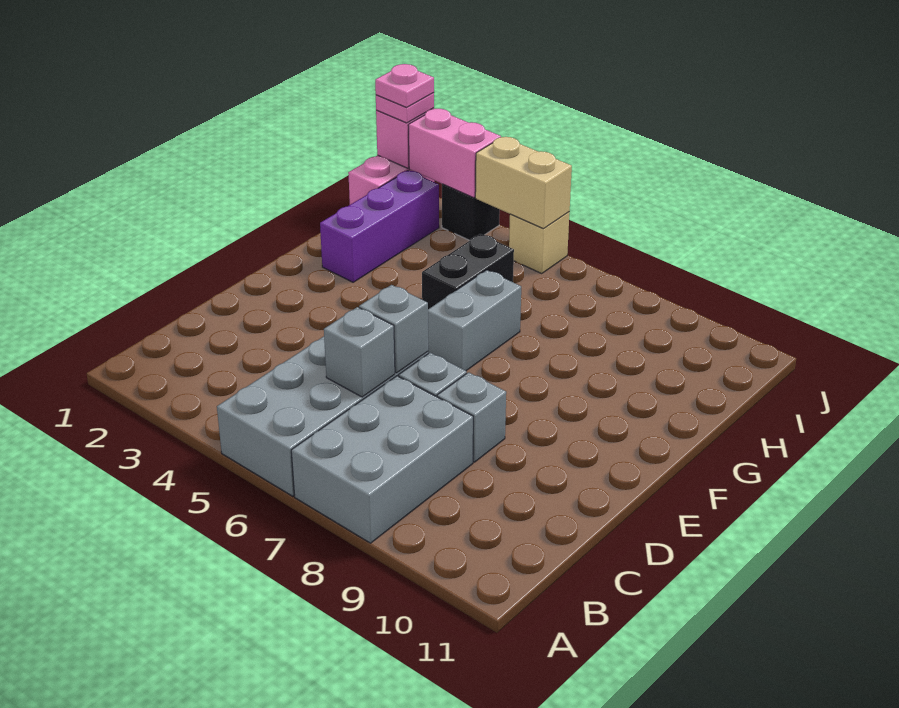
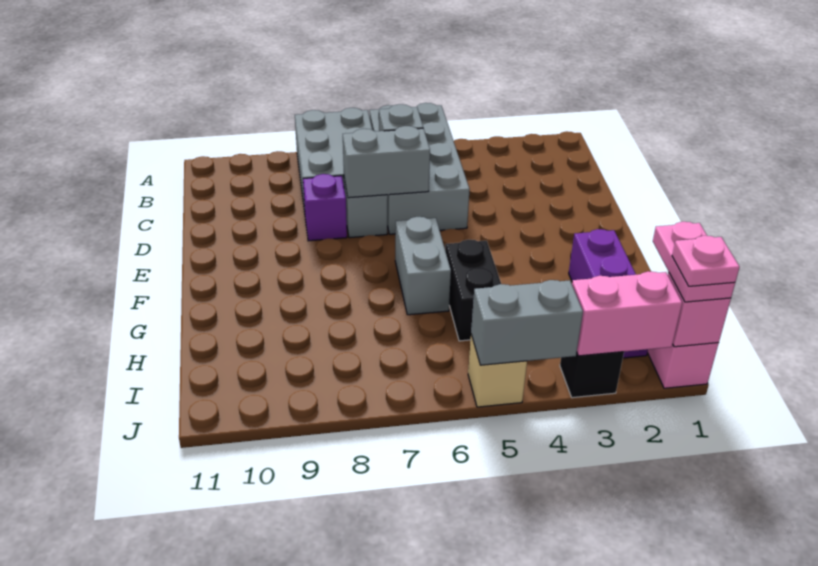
grey 1x1 brick [359,285,428,373] -> grey 1x2 brick [343,126,430,198]
grey 1x1 brick [437,372,506,462] -> purple 1x1 brick [303,174,347,241]
pink 1x1 plate [376,93,434,123] -> pink 1x2 plate [653,222,735,302]
tan 1x2 brick [475,137,572,229] -> grey 1x2 brick [471,280,583,365]

